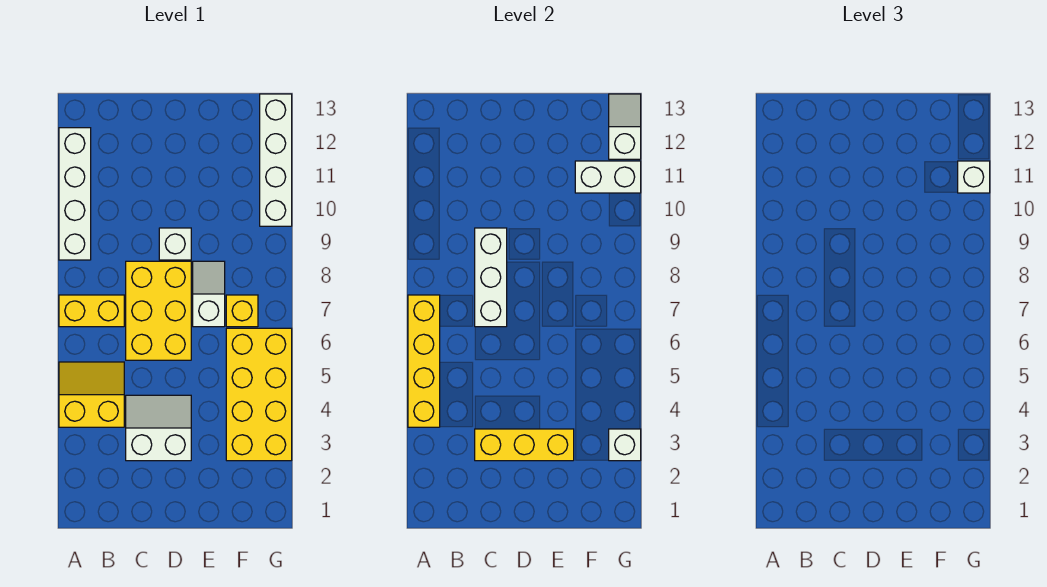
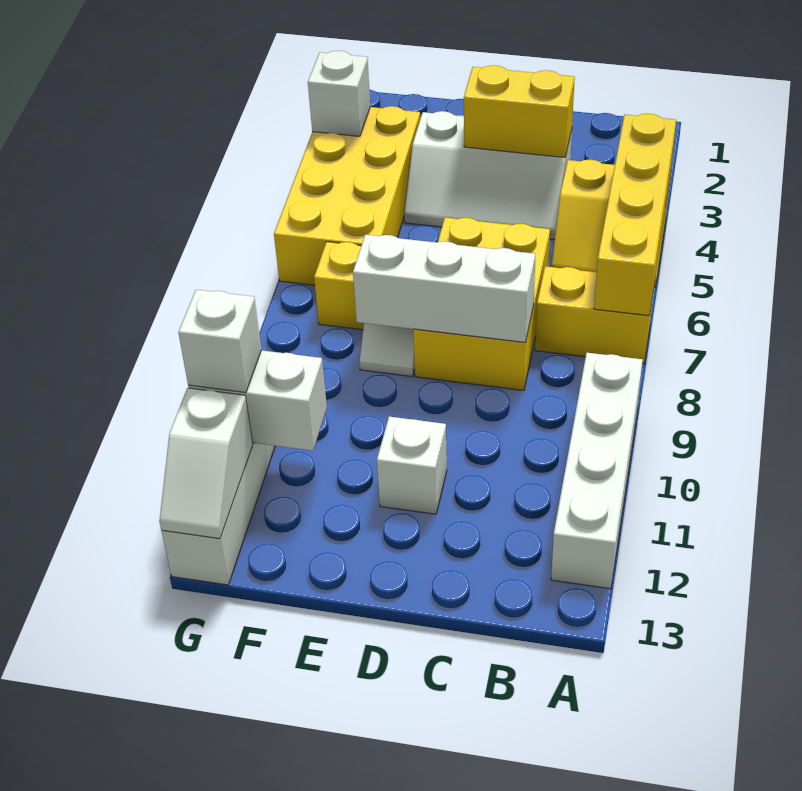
white 2x2 slope [126,395,191,461] -> white 2x3 slope [404,111,572,239]
yellow 1x3 brick [475,429,574,461] -> yellow 1x2 brick [464,65,575,157]
white 1x3 brick [475,228,507,327] -> white 1x3 brick turned to [353,235,535,342]
white 1x1 brick [159,228,191,260] -> white 1x1 brick moved to [377,417,447,514]

